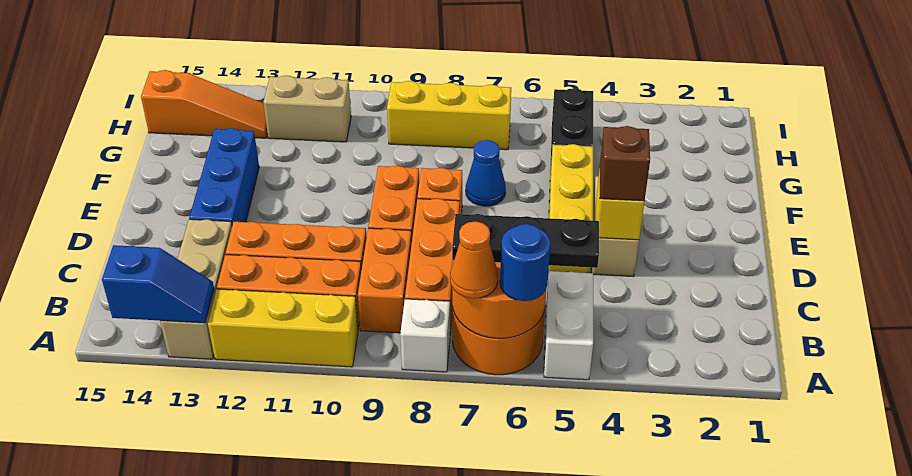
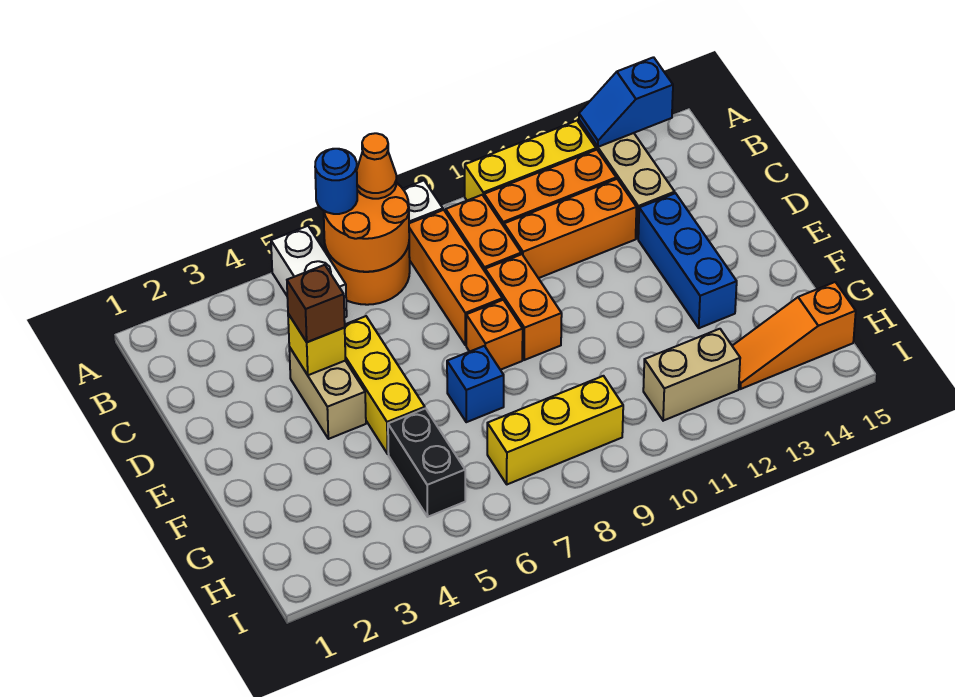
black 1x3 plate [452,214,599,268] -> none
blue 1x1 cone [466,140,506,206] -> blue 1x1 brick [447,346,504,422]

